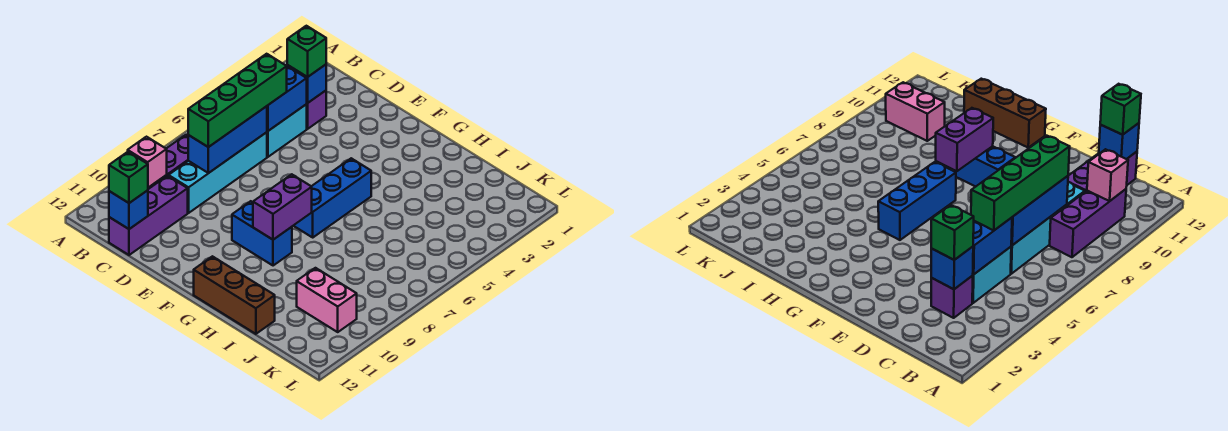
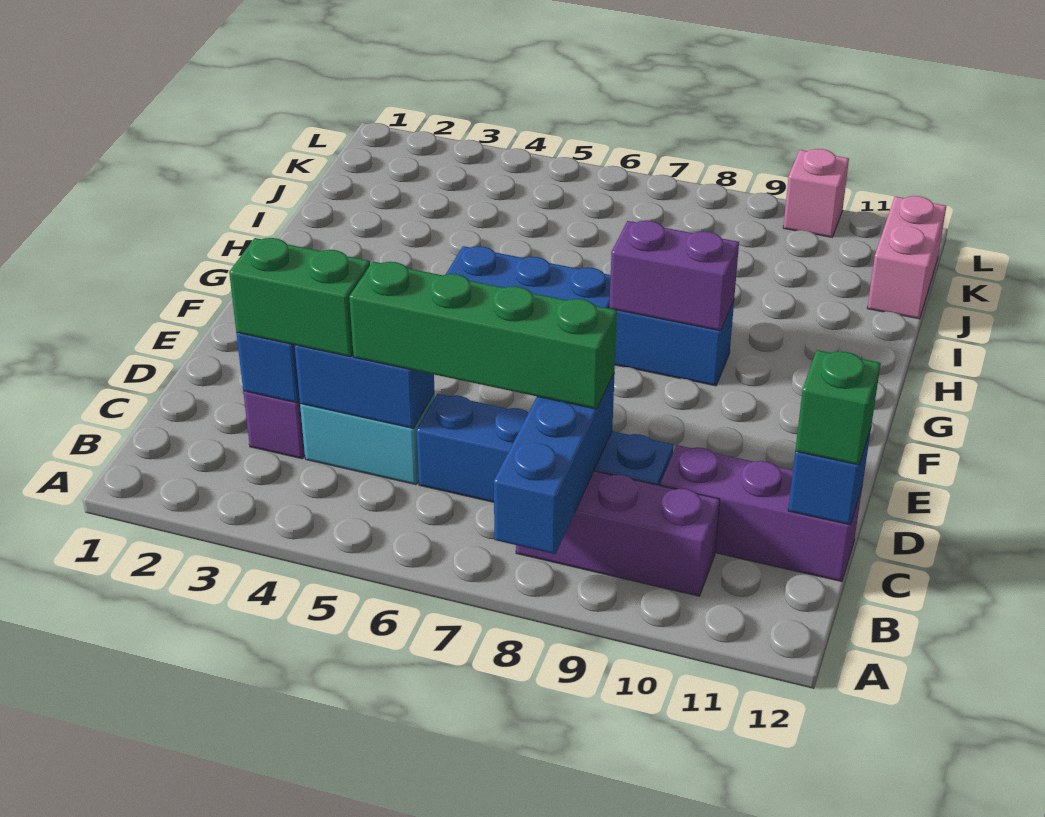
pink 1x1 brick [128,137,167,188] -> pink 1x1 brick moved to [783,149,849,237]
green 1x1 brick [287,26,326,77] -> green 1x2 brick [229,238,370,357]
cyan 1x4 brick [168,132,267,213] -> blue 1x4 brick [416,394,673,502]
blue 1x3 brick [188,106,267,173] -> blue 1x3 brick turned to [494,373,615,554]
blue 1x2 brick [232,201,292,266] -> blue 1x2 brick turned to [615,301,734,386]
brown 1x3 brick [194,256,275,334] -> none
pink 1x2 brick [297,268,357,332] -> pink 1x2 brick moved to [867,196,946,319]

